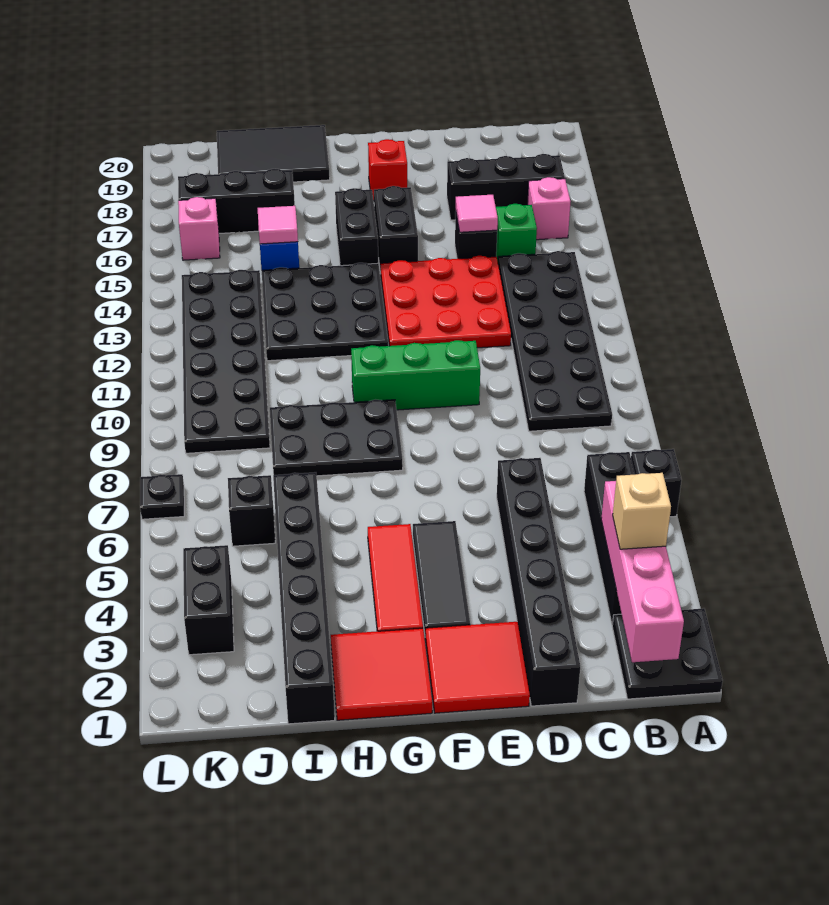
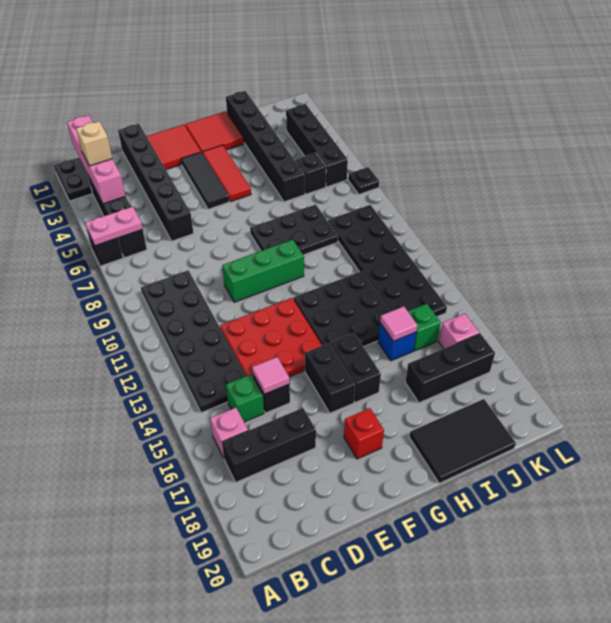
none -> pink 1x2 plate [85,207,143,246]
none -> green 1x1 brick [408,304,441,351]
black 1x2 brick [183,545,234,655] -> black 1x4 brick [286,104,348,187]

